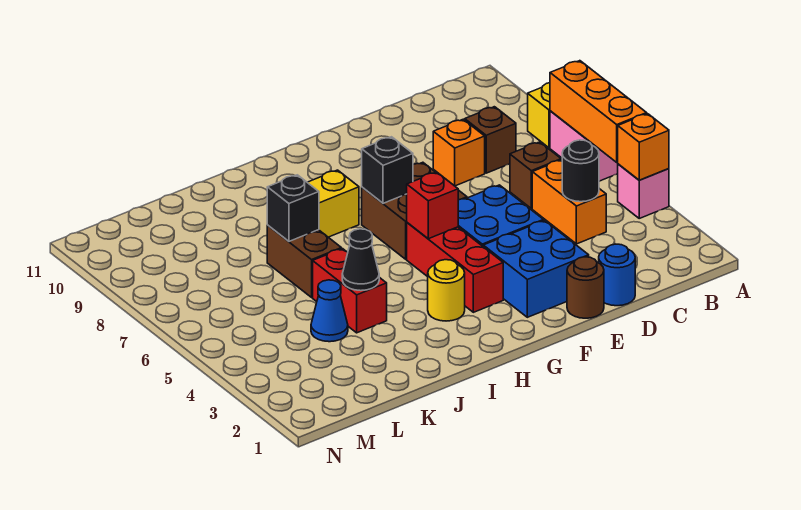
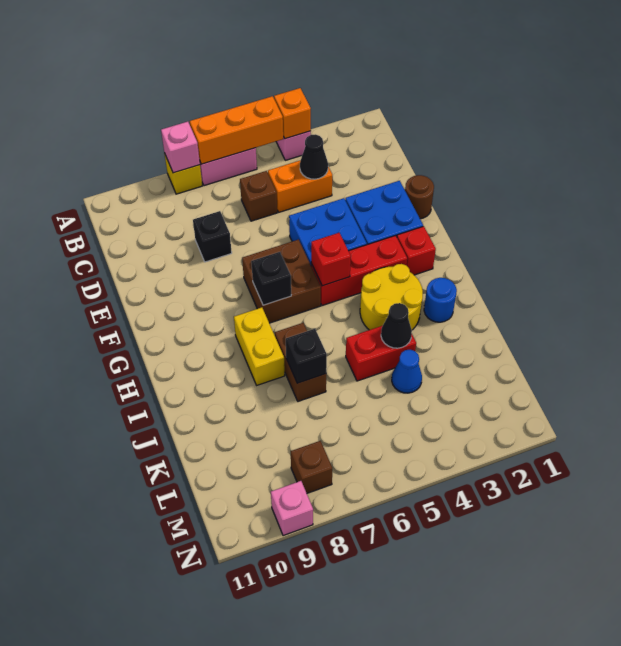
none -> pink 1x1 brick [161,122,200,173]
black 1x1 round brick [562,140,599,202] -> black 1x1 cone [300,134,328,179]
brown 1x1 brick [465,107,516,173] -> brown 1x1 brick moved to [291,441,332,493]
blue 1x1 round brick [599,244,635,306] -> blue 1x1 round brick moved to [424,278,457,322]
orange 1x1 brick [433,119,485,186] -> black 1x1 brick [193,211,232,262]
none -> red 1x1 brick [397,226,436,275]
yellow 1x1 round brick [428,260,465,321] -> yellow 2x2 round brick [360,264,423,330]
brown 1x2 brick [267,225,341,297] -> brown 1x2 brick turned to [275,323,326,401]
none -> pink 1x1 brick [271,481,313,536]

